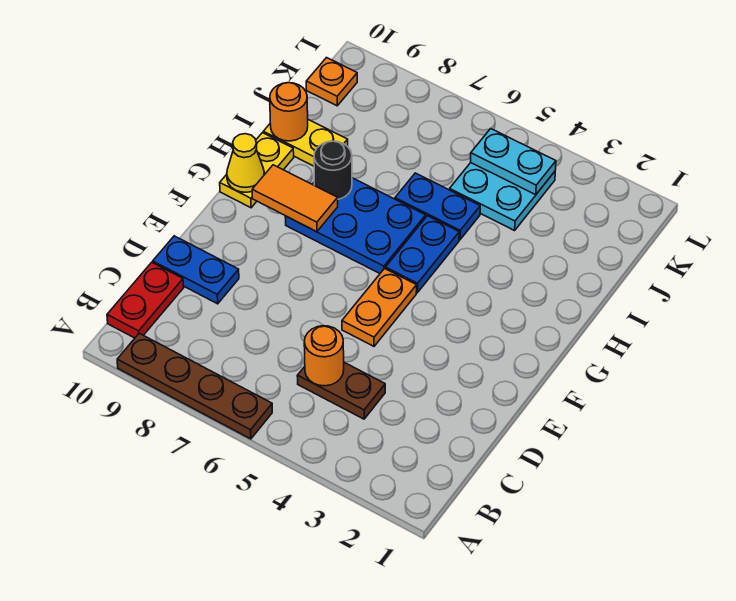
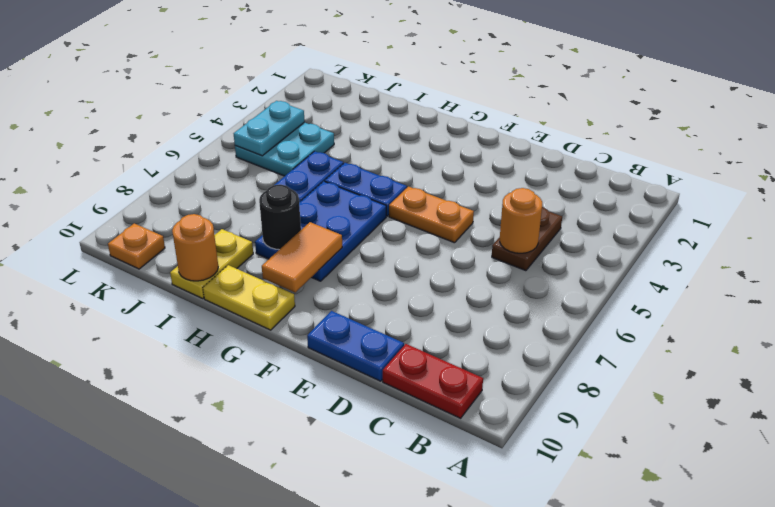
brown 1x4 plate [117,333,272,439] -> none
blue 1x2 plate [153,236,239,304] -> blue 1x2 plate turned to [307,311,404,381]
yellow 1x1 cone [227,134,264,192] -> none

